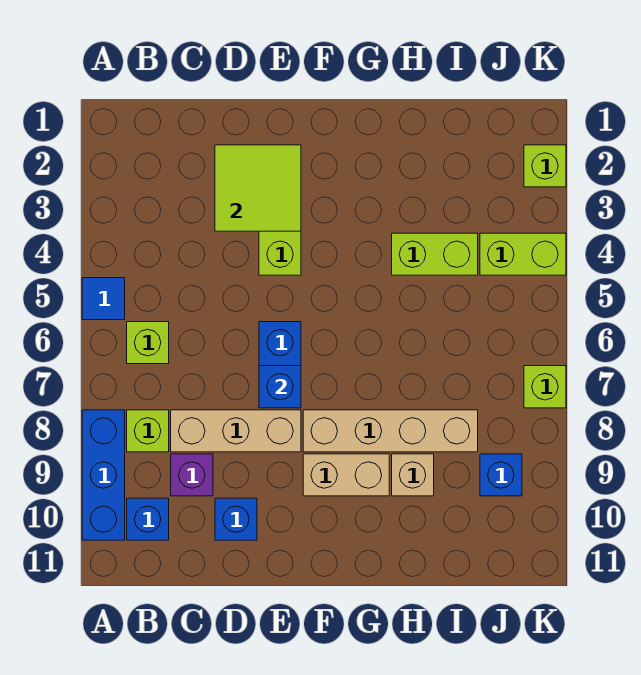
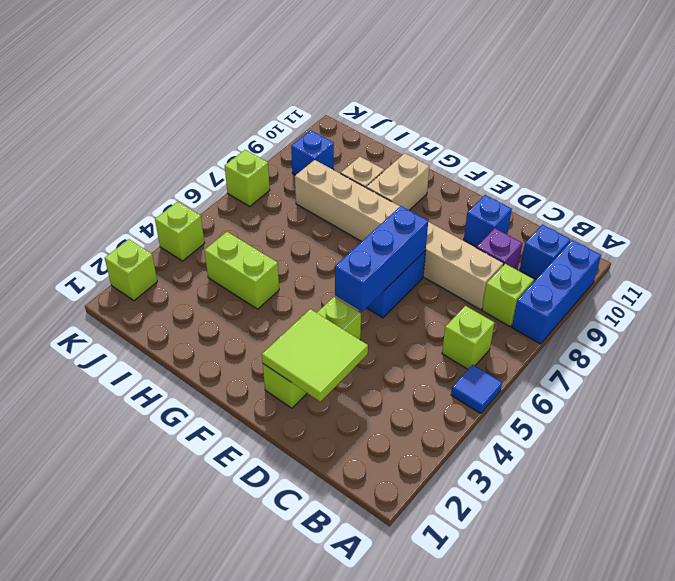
blue 1x1 brick [259,366,301,408] -> blue 1x3 brick [335,206,428,312]
tan 1x2 brick [303,454,389,496] -> tan 1x2 brick turned to [366,153,429,210]
lime 1x2 brick [480,233,566,275] -> lime 1x1 brick [155,202,205,261]

